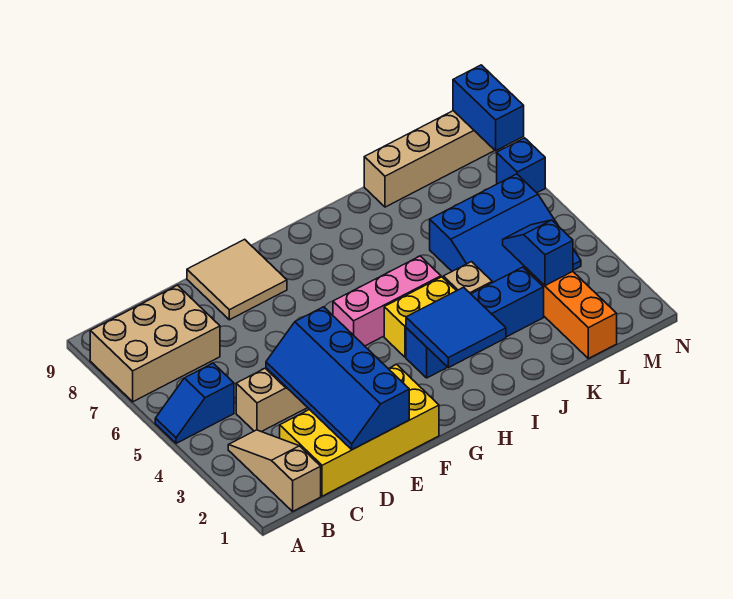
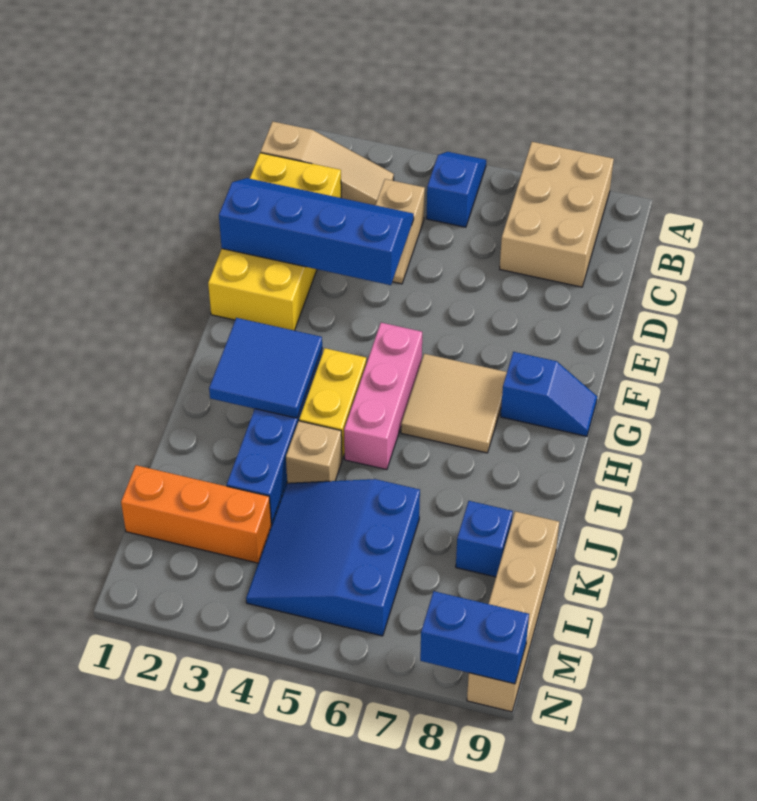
tan 2x2 tile [187,239,287,320] -> tan 2x2 tile moved to [401,354,507,453]
blue 1x2 slope [503,220,573,286] -> blue 1x2 slope moved to [501,352,597,436]
blue 1x1 brick [497,138,545,193] -> blue 1x1 brick moved to [456,501,513,577]

